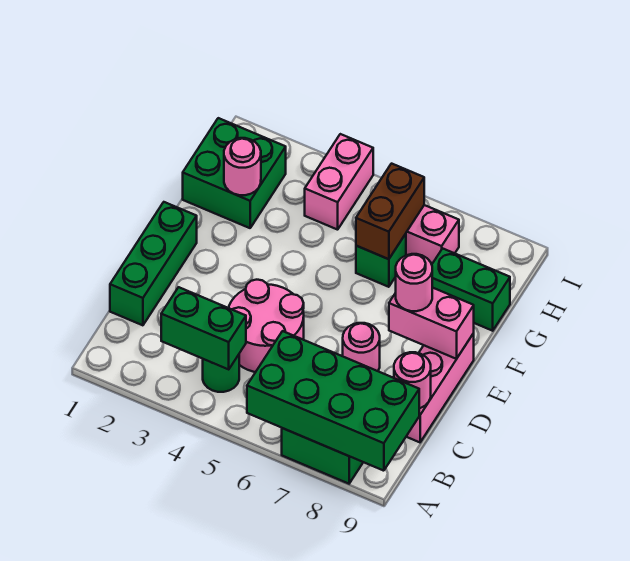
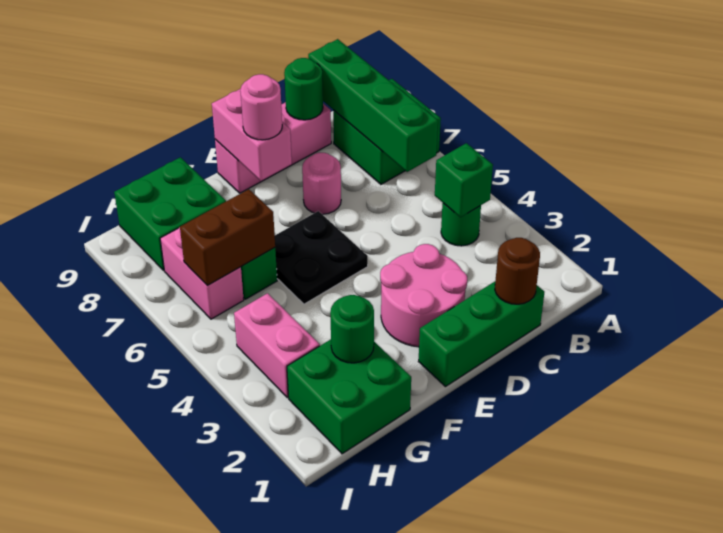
green 2x4 brick [247,331,419,471] -> green 1x4 brick [308,39,438,172]
green 1x2 brick [161,287,246,369] -> green 1x1 brick [435,143,493,217]
none -> brown 1x1 round brick [495,238,540,304]
pink 2x2 round brick [229,280,304,372] -> pink 2x2 round brick moved to [380,244,467,347]
pink 1x1 round brick [394,352,431,408] -> green 1x1 round brick [284,58,323,120]
none -> black 2x2 plate [275,211,368,304]
pink 1x1 round brick [224,138,261,195] -> green 1x1 round brick [330,295,374,363]
green 1x2 brick [432,248,510,331] -> green 2x2 brick [114,157,226,271]
pink 1x2 brick [305,134,373,230] -> pink 1x2 brick turned to [234,293,320,398]

